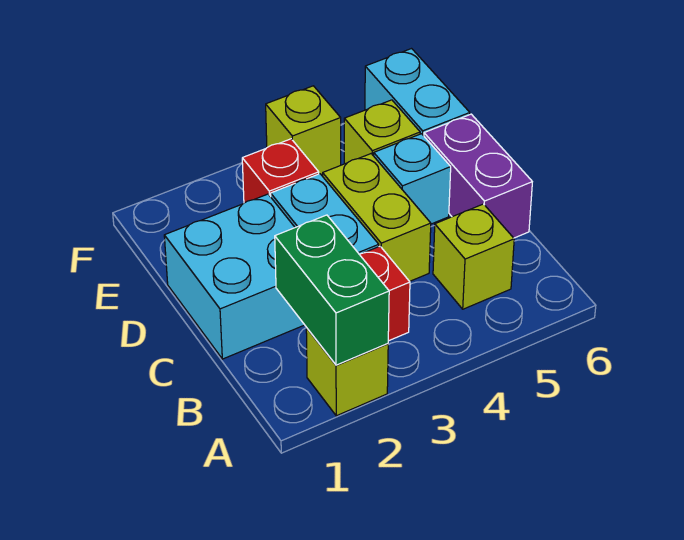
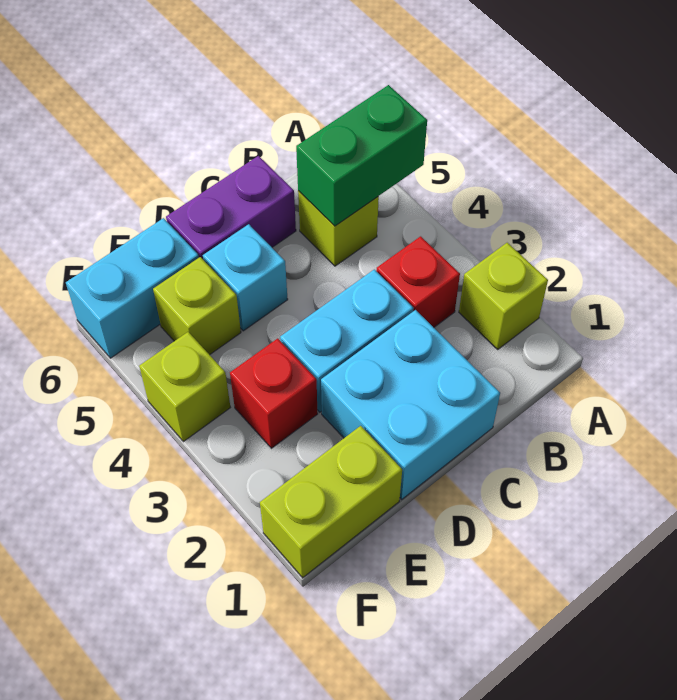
green 1x2 brick [275,215,389,365] -> green 1x2 brick moved to [296,85,427,226]
lime 1x2 brick [323,154,431,281] -> lime 1x2 brick moved to [260,426,402,578]

